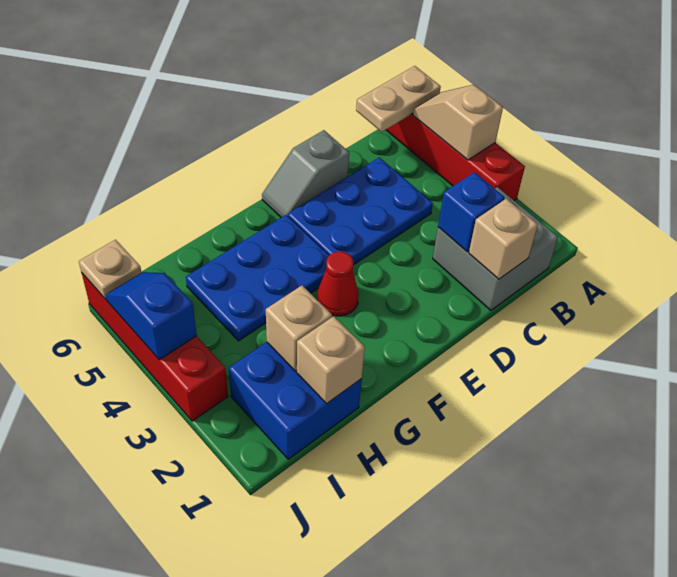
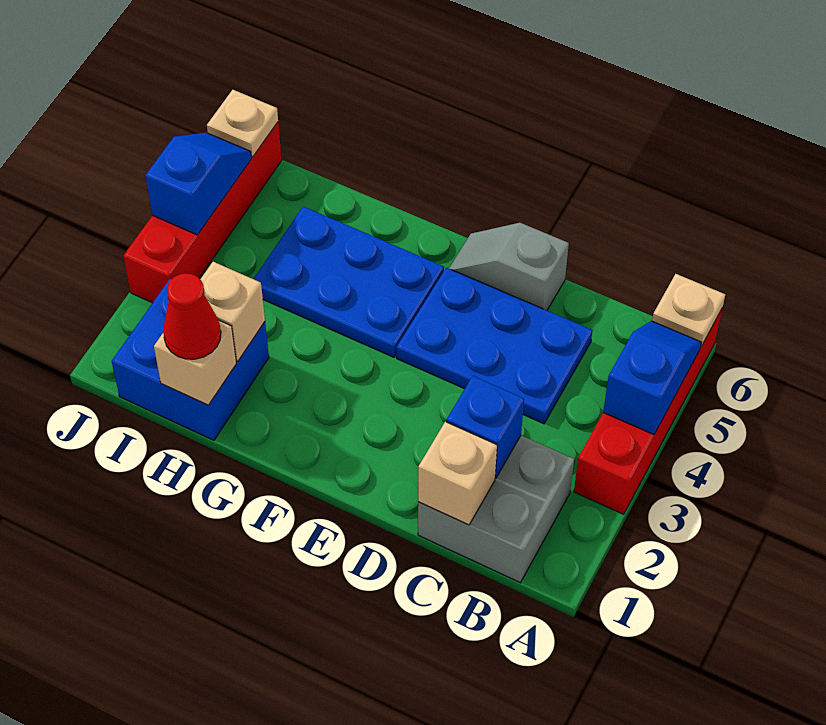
tan 1x2 slope [413,85,503,160] -> blue 1x2 slope [603,321,701,434]
tan 1x2 plate [356,66,441,132] -> tan 1x1 plate [652,274,725,346]
red 1x1 cone [317,251,359,316] -> red 1x1 cone moved to [163,273,221,359]

